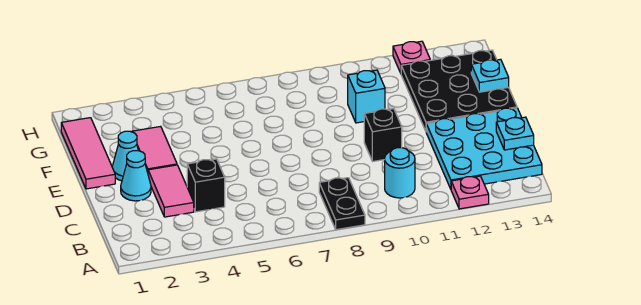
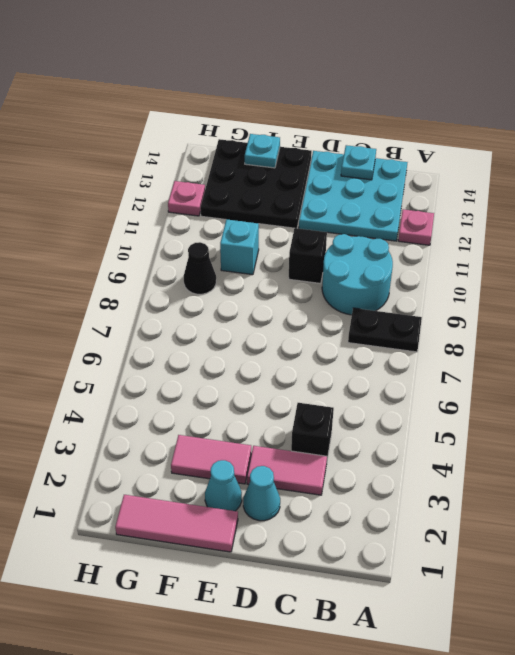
cyan 1x1 round brick [385,148,415,198] -> cyan 2x2 round brick [322,234,393,315]
none -> black 1x1 cone [184,242,216,294]

